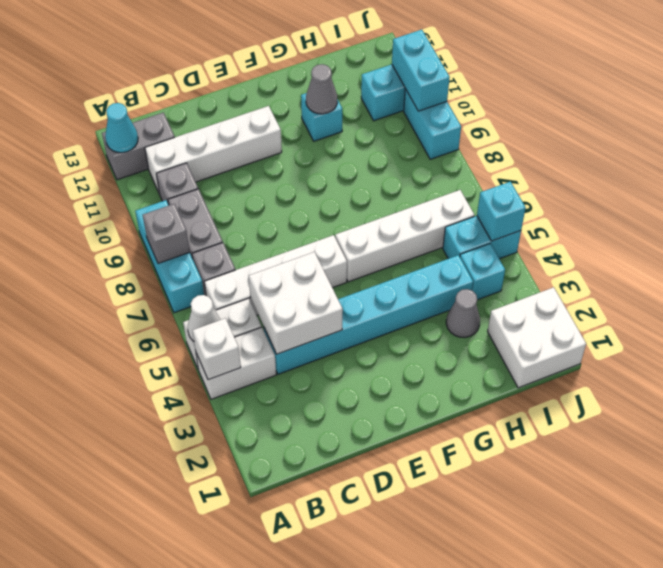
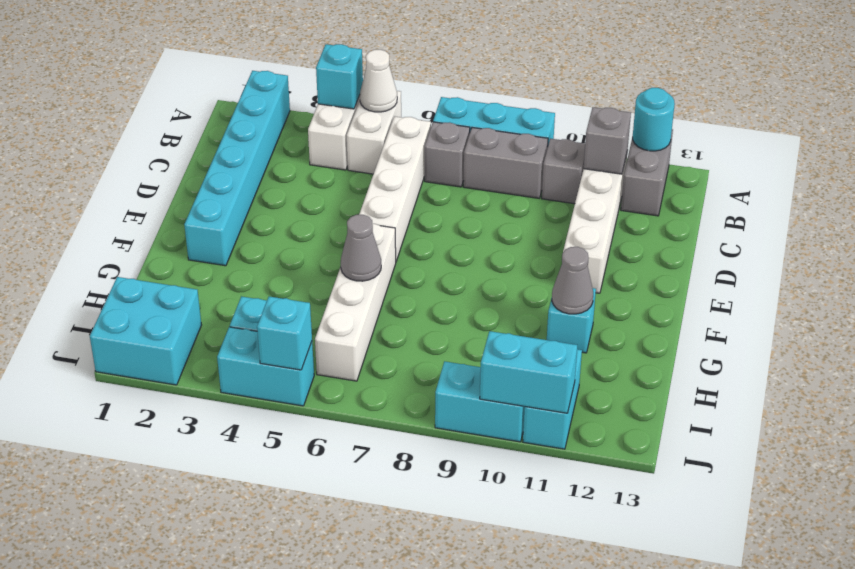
white 1x1 brick [193,318,241,380] -> cyan 1x1 brick [316,44,363,109]
grey 1x1 brick [143,204,190,263] -> grey 1x1 brick moved to [584,107,631,174]
cyan 1x1 cone [105,103,138,153] -> cyan 1x1 round brick [633,88,675,151]
cyan 1x6 brick [264,255,473,374] -> cyan 1x6 brick moved to [184,71,290,266]
white 2x2 brick [249,252,343,354] -> none
grey 1x1 cone [446,289,480,338] -> grey 1x1 cone moved to [341,215,381,281]
white 2x2 brick [488,287,586,388] -> cyan 2x2 brick [90,277,201,385]
cyan 1x2 brick [443,216,521,259] -> cyan 1x2 brick turned to [217,327,314,406]

